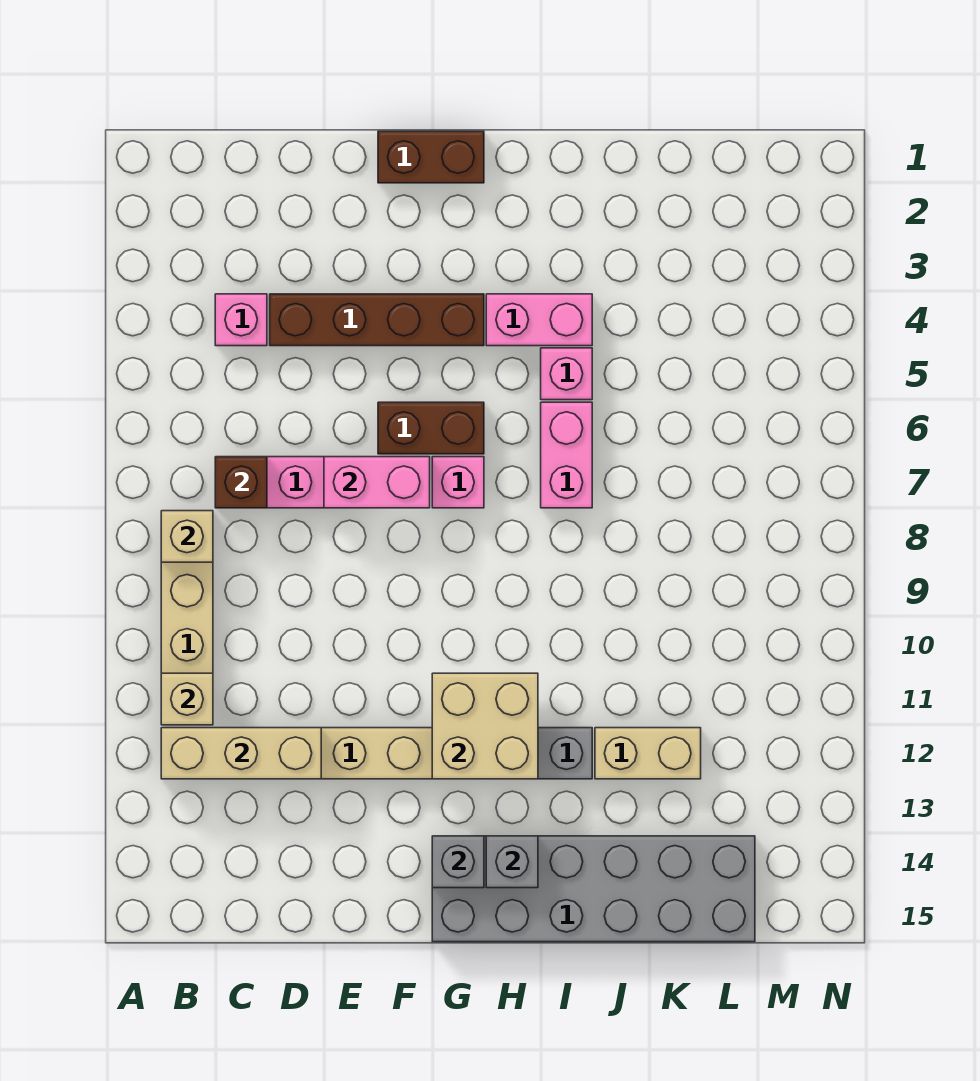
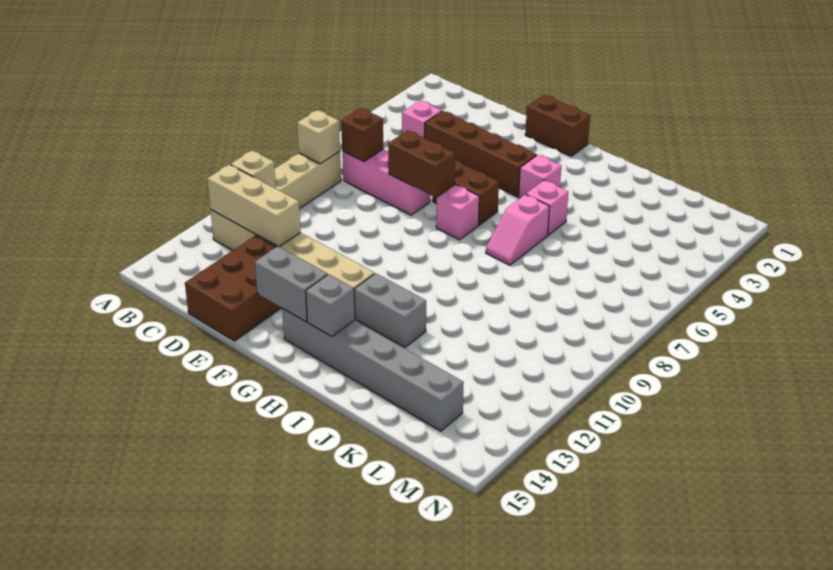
none -> brown 2x3 brick [185,236,281,341]
pink 1x2 brick [324,457,430,508] -> brown 1x2 brick [388,130,455,197]
tan 2x2 brick [432,673,538,779] -> none
grey 2x6 brick [432,836,755,942] -> grey 1x6 brick [282,308,464,431]
grey 1x1 brick [432,836,484,888] -> grey 1x2 brick [255,246,327,322]
pink 1x2 brick [486,294,592,346] -> pink 1x1 brick [519,155,561,198]
pink 1x2 brick [541,402,592,508] -> pink 1x2 slope [486,194,550,265]
tan 1x2 brick [595,728,701,779] -> none

